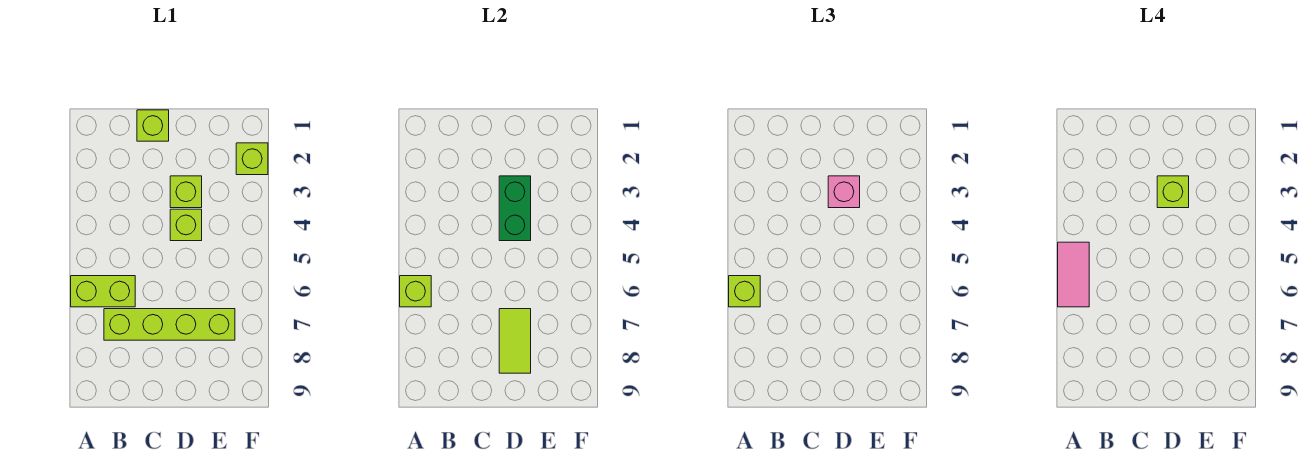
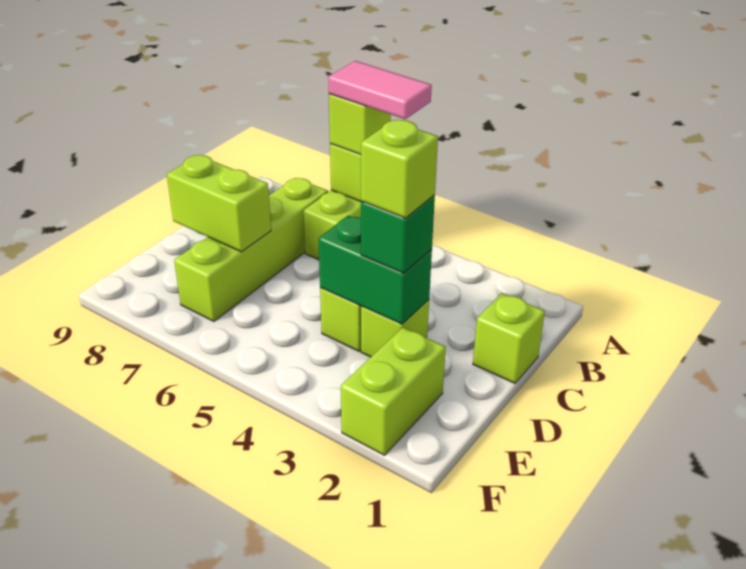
pink 1x1 brick [828,176,860,208] -> green 1x1 brick [361,195,435,273]
lime 1x2 tile [499,309,531,373] -> lime 1x2 brick [167,155,271,252]
lime 1x1 brick [236,143,268,175] -> lime 1x2 brick [341,327,446,455]

